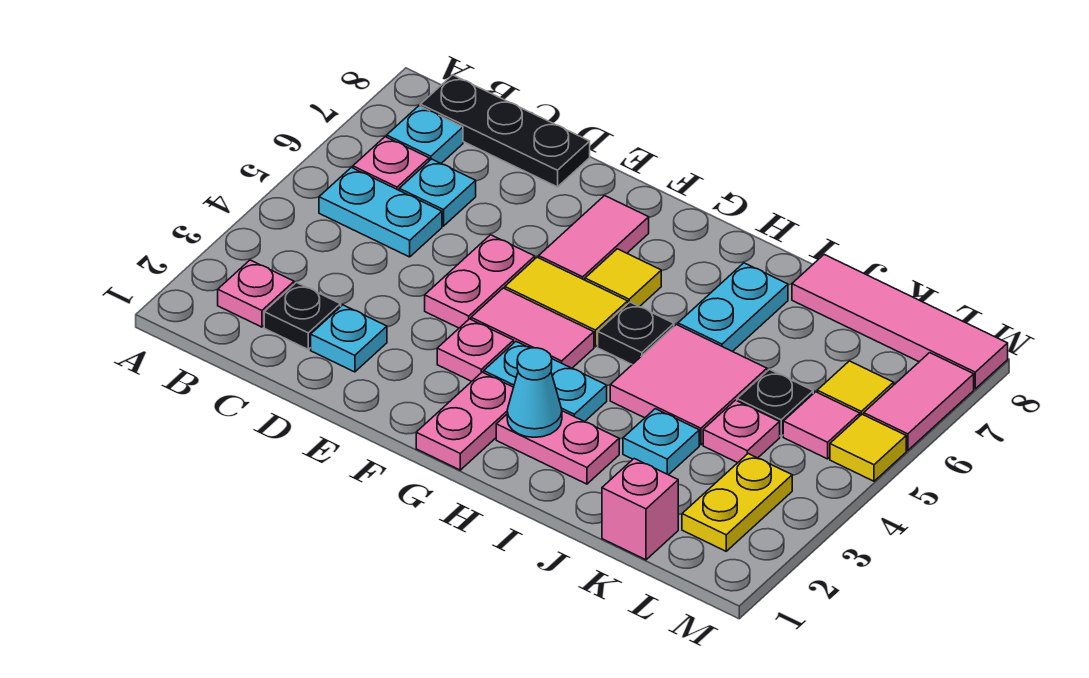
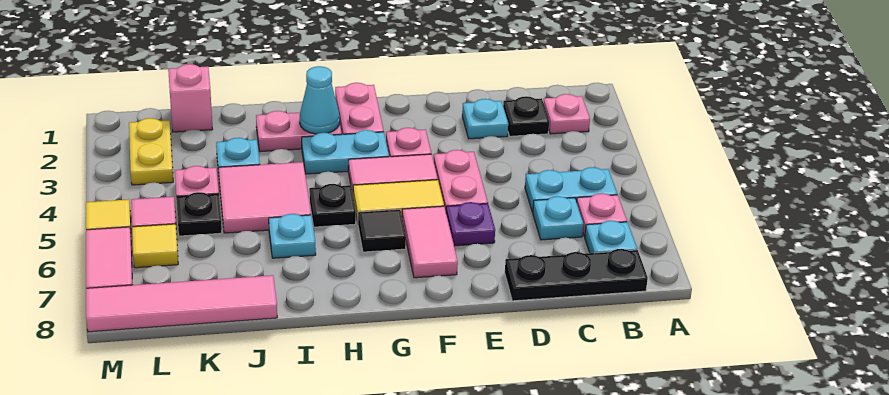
none -> purple 1x1 plate [446,202,495,246]
yellow 1x1 tile [585,249,661,307] -> black 1x1 tile [358,209,406,252]
cyan 1x2 plate [678,263,788,351] -> cyan 1x1 plate [269,214,316,258]

